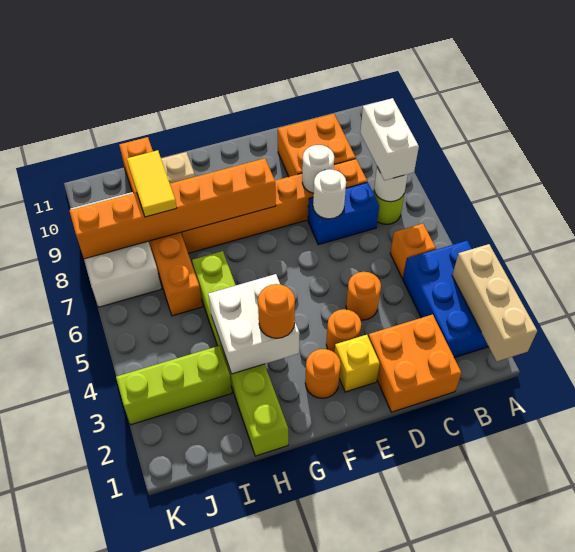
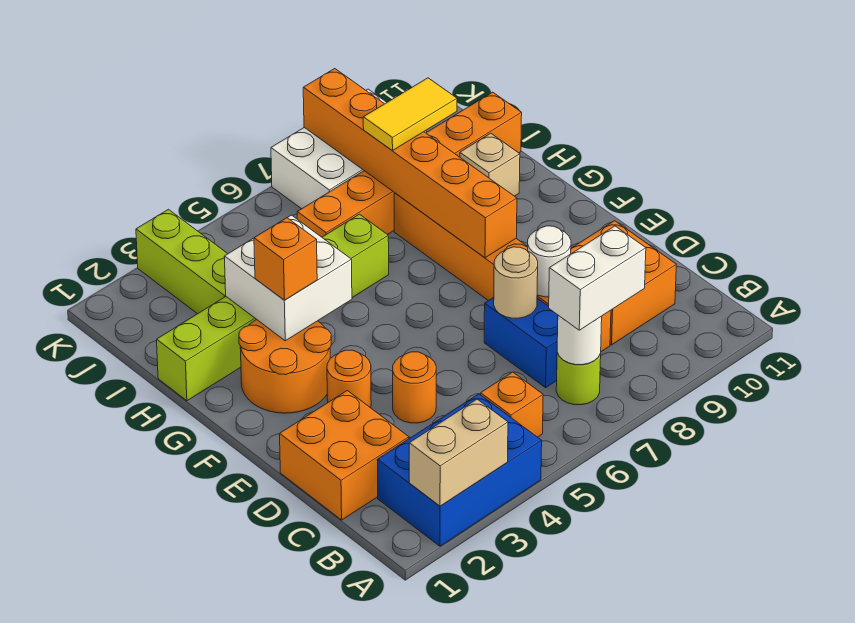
tan 1x3 brick [452,244,537,361] -> tan 1x2 brick [409,399,508,506]
white 1x1 round brick [313,169,346,219] -> tan 1x1 round brick [494,247,538,318]
yellow 1x1 brick [334,335,380,392] -> none
orange 1x1 round brick [305,349,341,398] -> orange 2x2 round brick [239,319,331,413]
orange 1x1 round brick [258,284,295,338] -> orange 1x1 brick [254,218,317,300]

